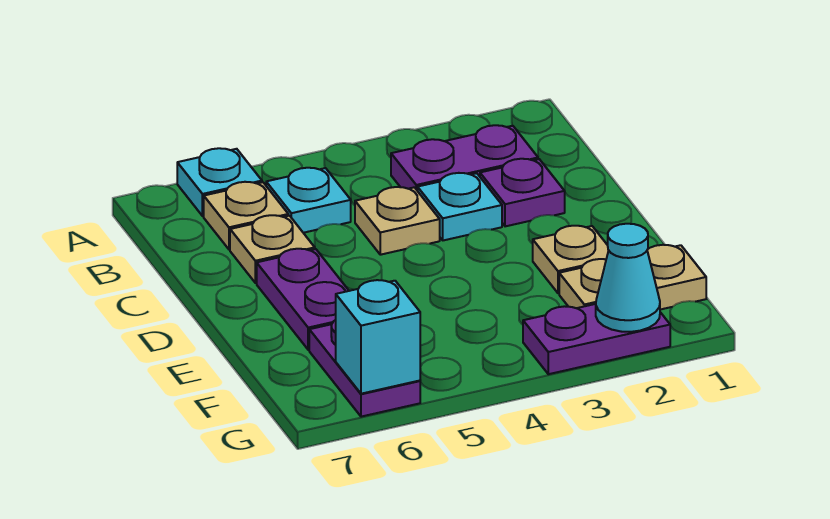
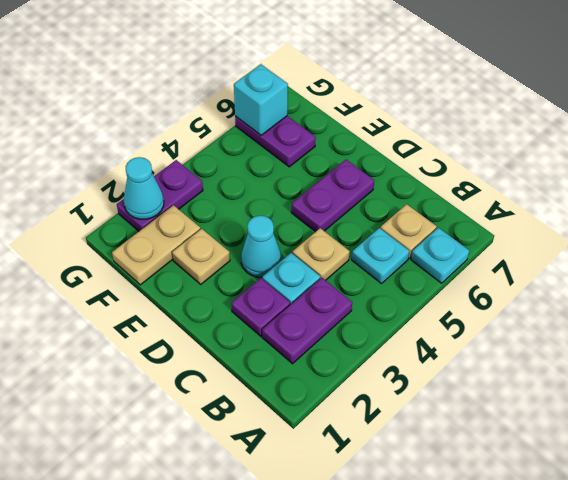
tan 1x1 plate [230,215,315,283] -> none
none -> cyan 1x1 cone [241,216,281,277]
purple 1x2 plate [257,249,349,350] -> purple 1x2 plate turned to [291,160,374,232]

